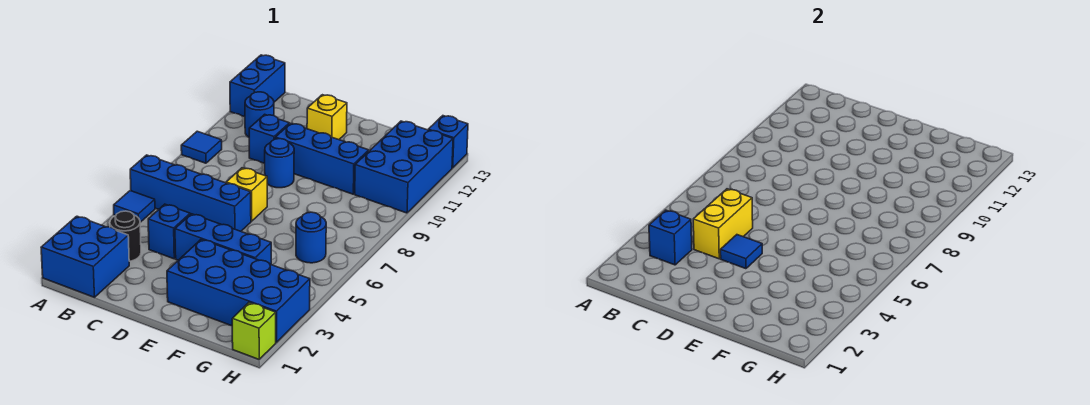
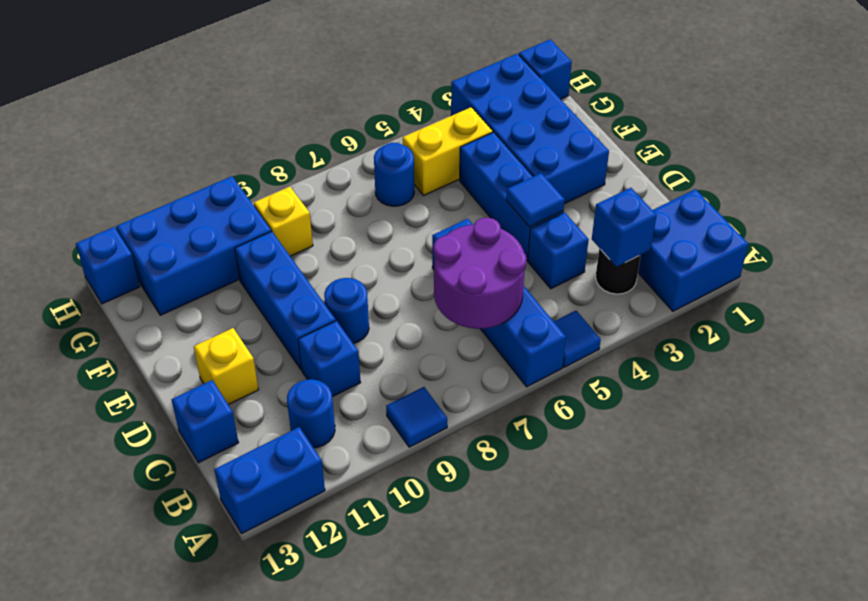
none -> purple 2x2 round brick [433,218,527,329]
yellow 1x2 brick [693,189,753,259] -> yellow 1x2 brick moved to [403,107,493,196]
none -> blue 1x1 brick [171,380,239,463]
yellow 1x1 brick [226,168,267,221] -> yellow 1x1 brick moved to [254,187,313,256]
lime 1x1 brick [232,302,276,359] -> blue 1x1 brick [519,39,572,99]

